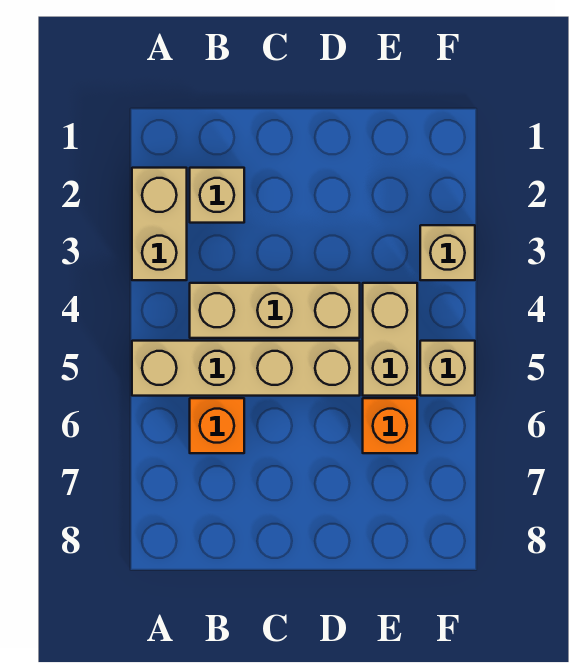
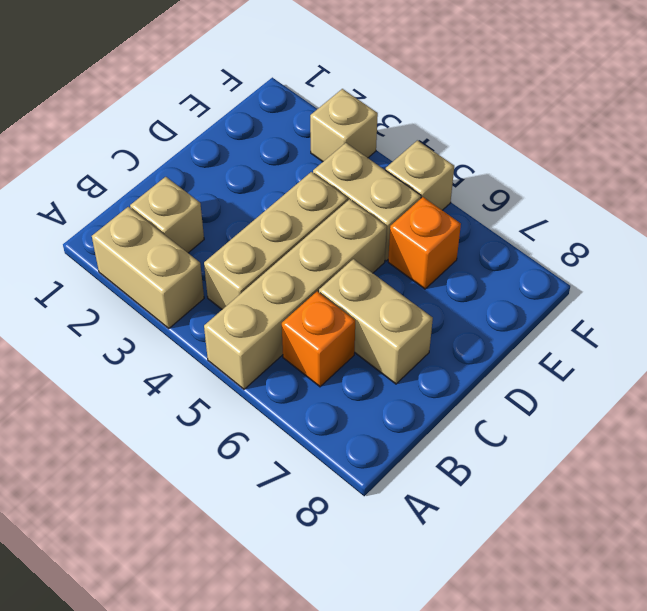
none -> tan 1x2 brick [319,259,433,384]

